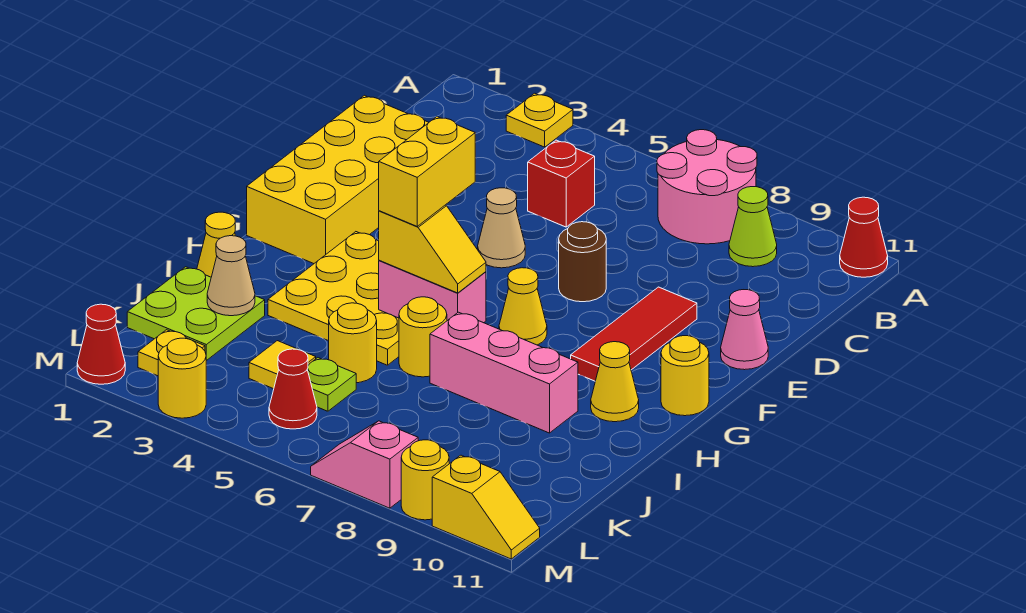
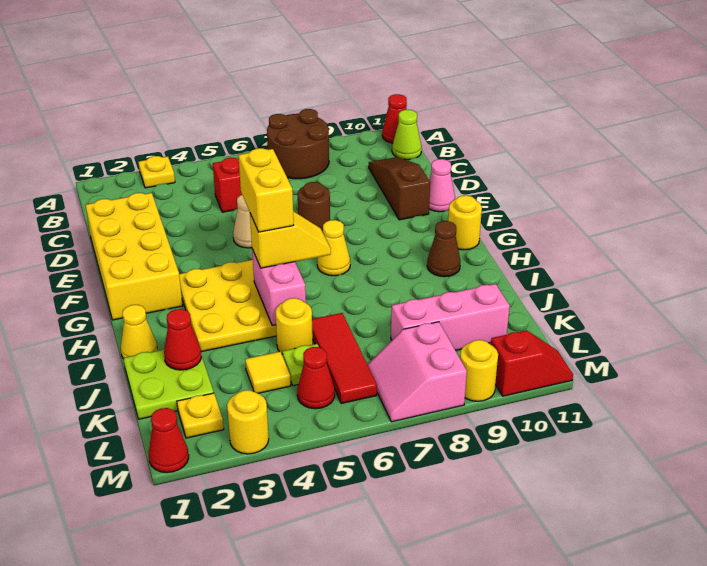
pink 2x2 round brick [657,130,757,244] -> brown 2x2 round brick [267,109,329,179]
lime 1x1 cone [729,187,777,267] -> lime 1x1 cone moved to [392,110,422,160]
none -> brown 1x3 slope [369,157,430,220]
red 1x3 tile [571,287,697,381] -> red 1x3 tile moved to [312,313,377,403]
pink 1x2 brick [379,260,486,323] -> pink 1x2 brick turned to [252,249,306,326]
yellow 1x1 cone [591,342,639,422] -> brown 1x1 cone [427,221,460,277]
yellow 1x1 round brick [399,297,447,377] -> none
pink 1x3 brick [430,312,578,433] -> pink 1x3 brick moved to [391,284,510,350]
tan 1x1 cone [207,236,255,316] -> red 1x1 cone [164,309,201,370]
pink 1x2 slope [311,421,418,508] -> pink 2x2 slope [367,322,467,422]
yellow 1x2 slope [432,455,540,559] -> red 1x2 slope [491,330,573,396]

